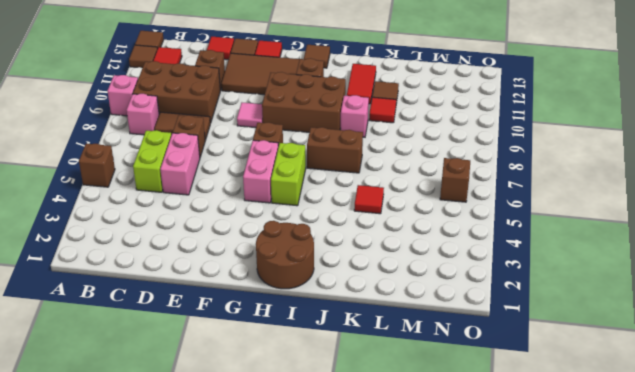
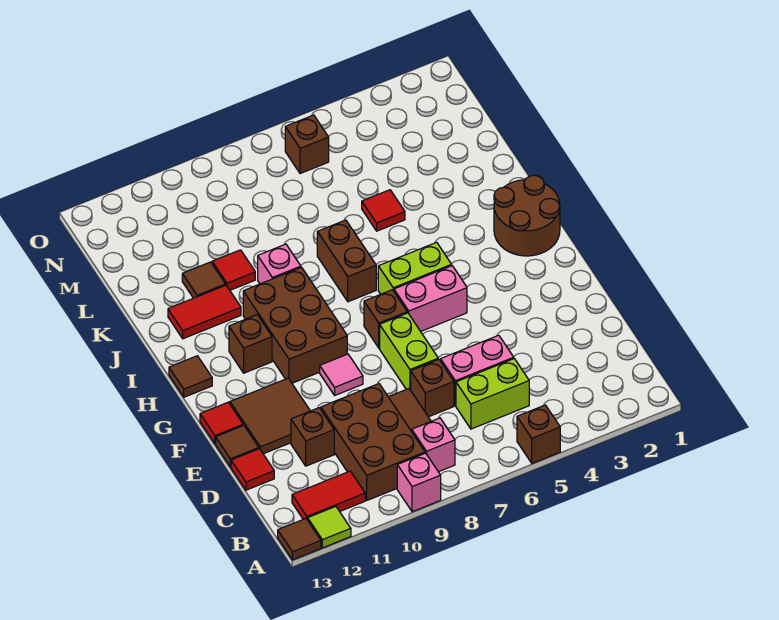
brown 1x1 tile [129,45,158,68] -> lime 1x1 tile [308,506,351,548]
none -> lime 1x2 brick [380,313,438,390]
brown 2x3 tile [221,53,300,95] -> brown 2x2 tile [230,378,310,454]

